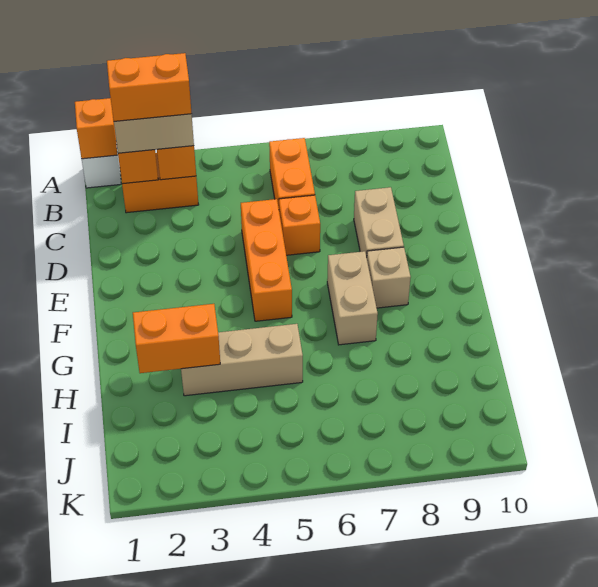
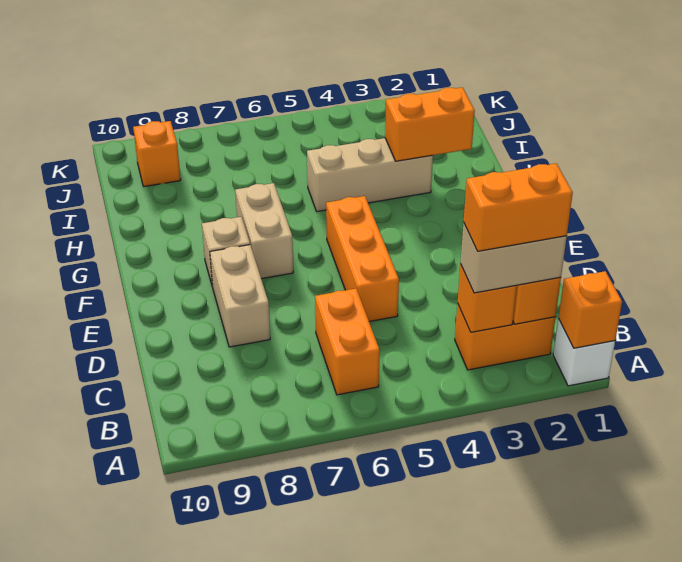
orange 1x1 brick [279,195,320,255] -> orange 1x1 brick moved to [133,121,181,187]

